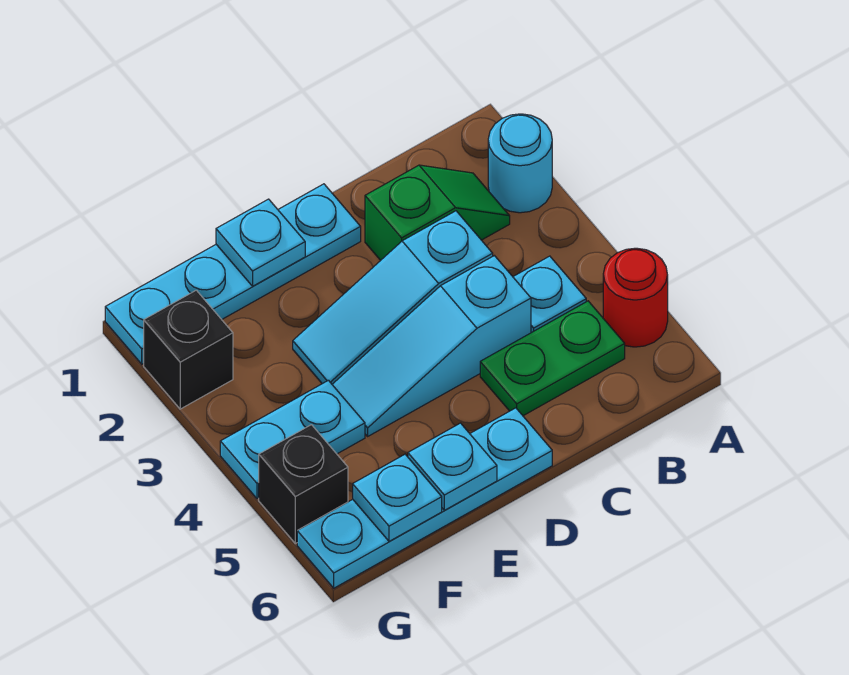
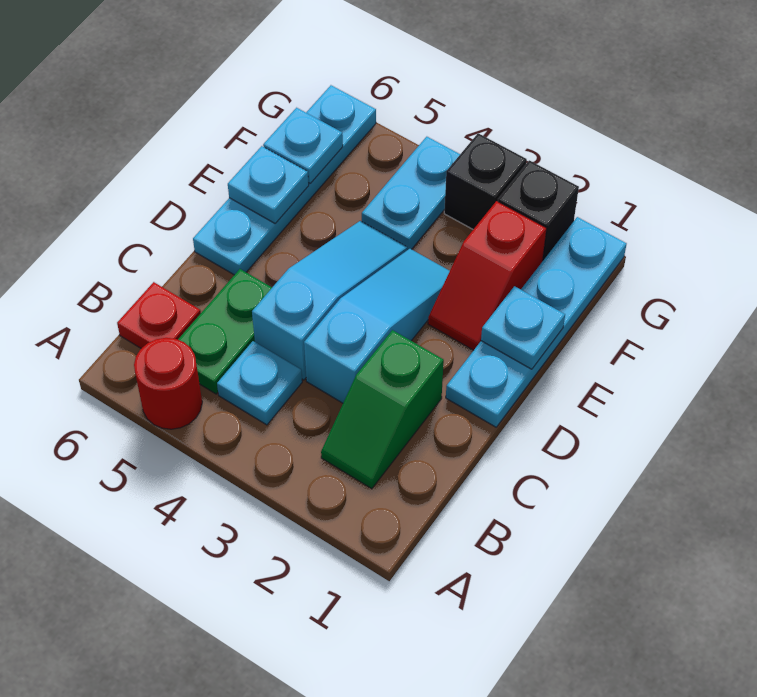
cyan 1x1 round brick [488,114,552,213] -> none
none -> red 1x1 plate [117,282,201,348]
none -> red 1x2 slope [428,201,547,350]
black 1x1 brick [259,425,348,543] -> black 1x1 brick moved to [444,133,527,229]

